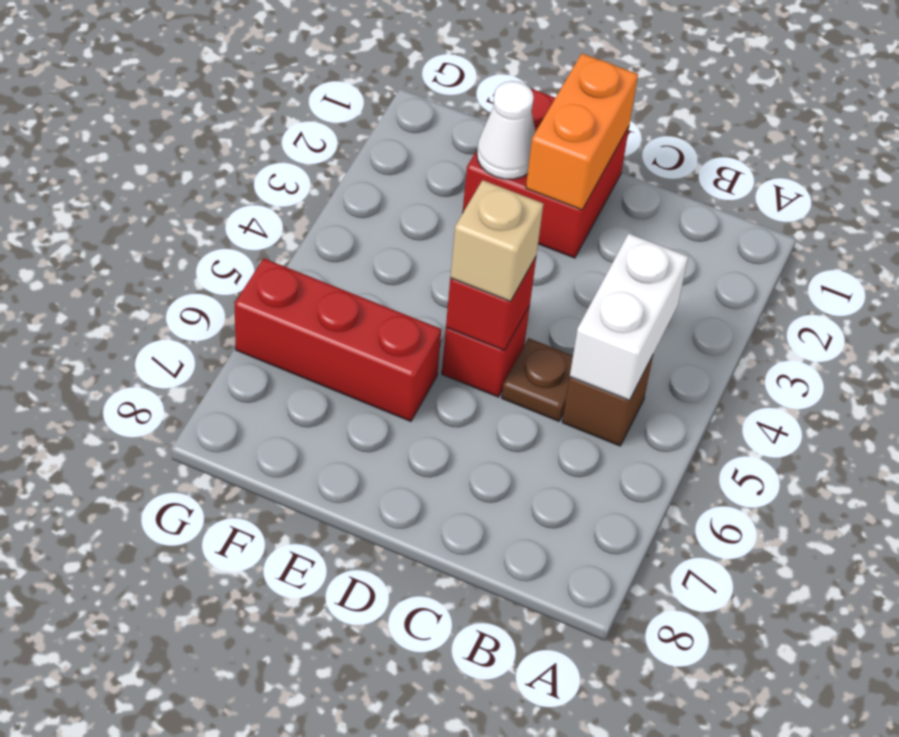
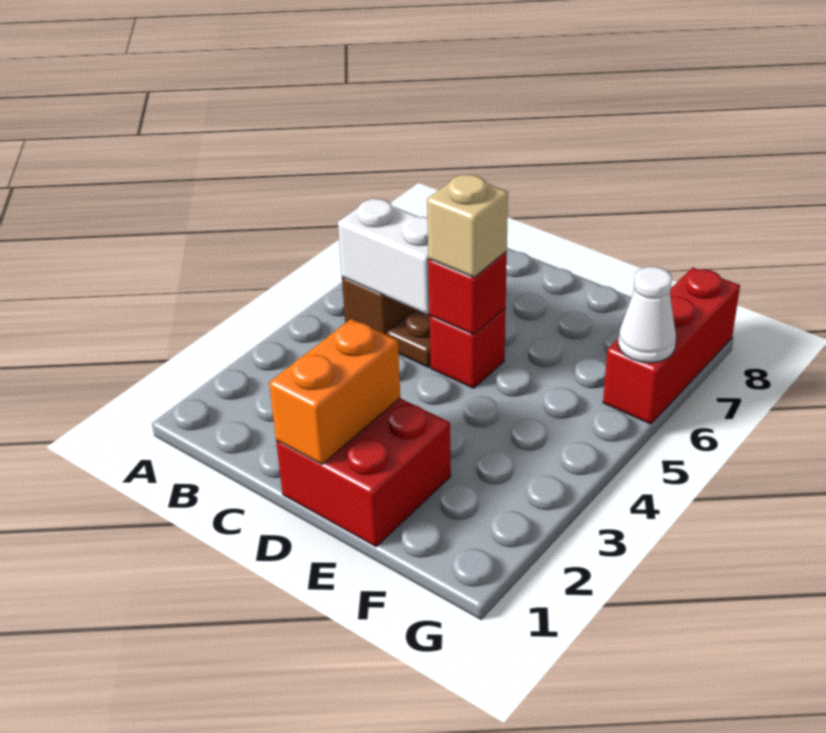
white 1x2 brick [570,234,688,400] -> white 1x2 brick turned to [338,198,430,314]
white 1x1 cone [477,81,535,179] -> white 1x1 cone moved to [618,267,676,363]
red 1x3 brick [235,258,441,421] -> red 1x3 brick turned to [603,268,740,424]

